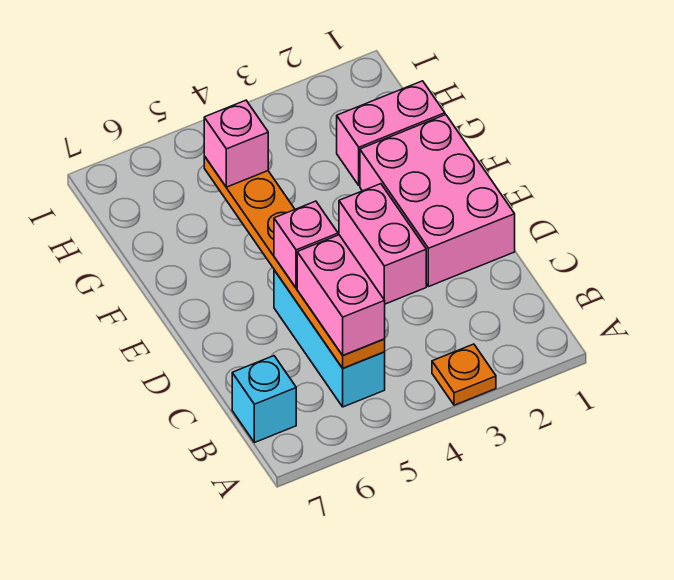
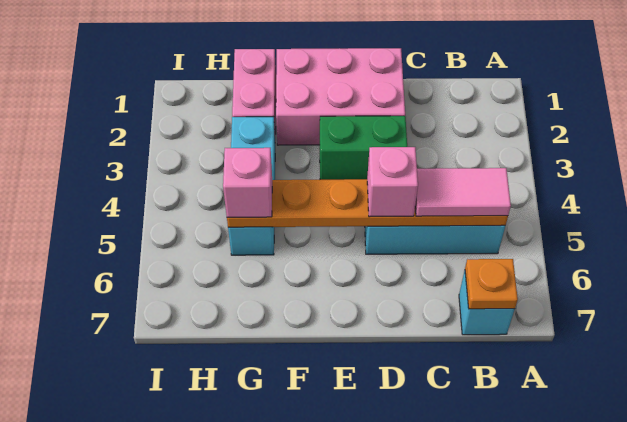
orange 1x1 plate [432,344,496,405] -> orange 1x1 plate moved to [465,259,518,309]
pink 1x2 brick [297,235,385,355] -> pink 1x2 tile [415,168,511,216]
pink 1x2 brick [339,184,426,304] -> green 1x2 brick [320,116,407,180]
none -> cyan 1x3 brick [228,117,275,255]

